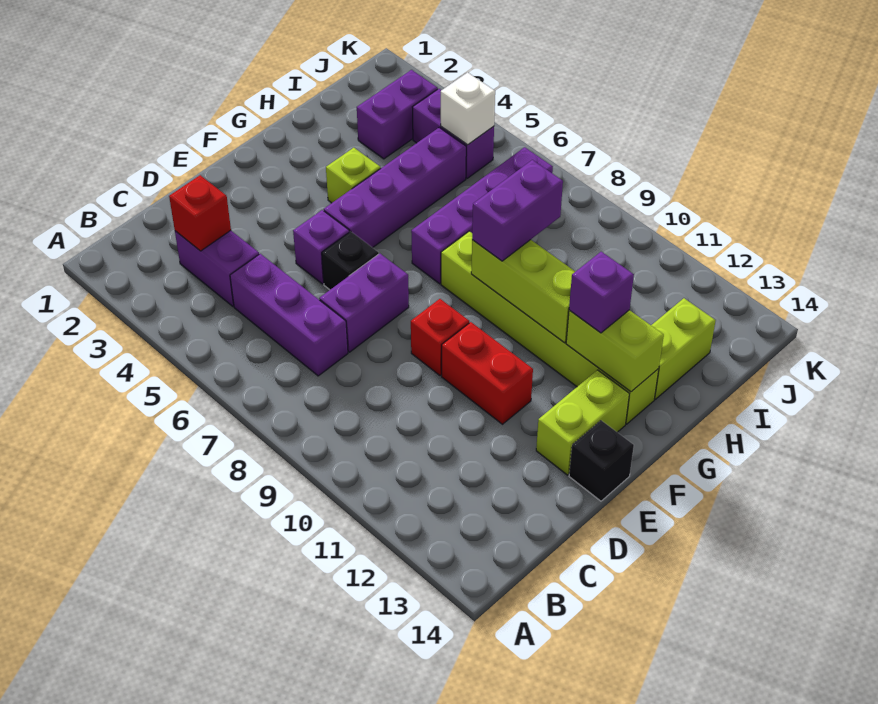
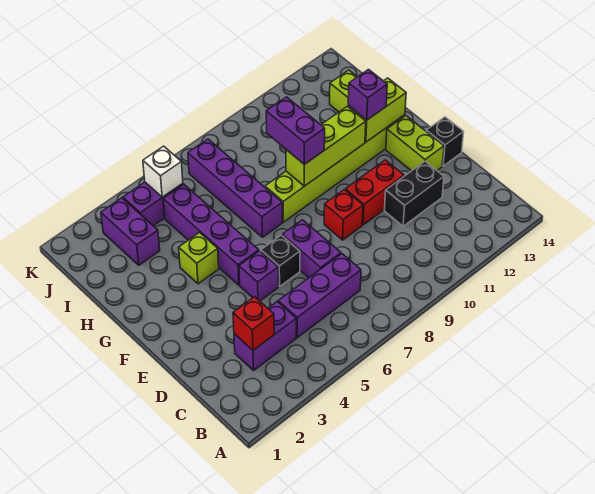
none -> black 1x2 brick [385,161,444,226]

